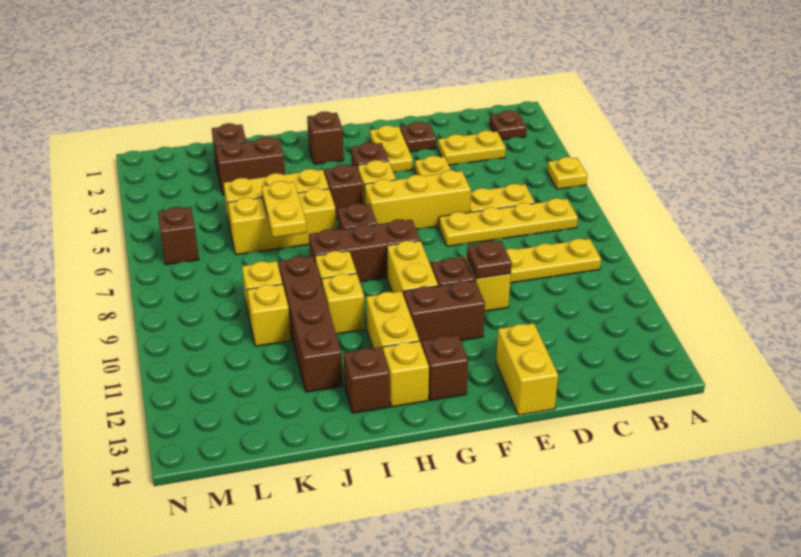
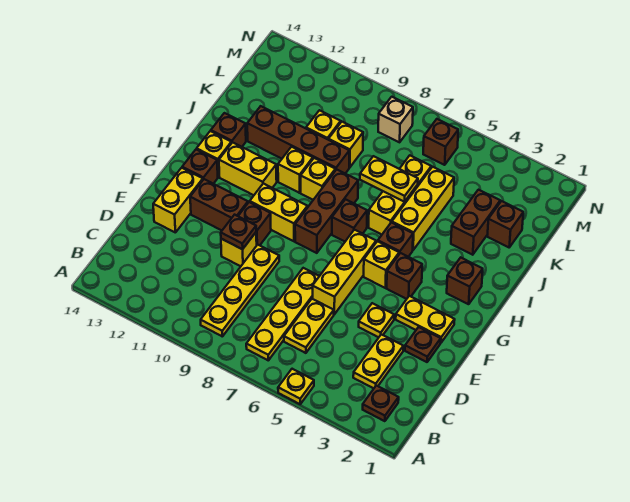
yellow 1x2 brick [496,323,558,415] -> yellow 1x2 brick turned to [153,168,203,232]
brown 1x2 brick [404,280,485,345] -> brown 1x2 brick turned to [190,179,248,230]
none -> tan 1x1 brick [378,97,413,142]

